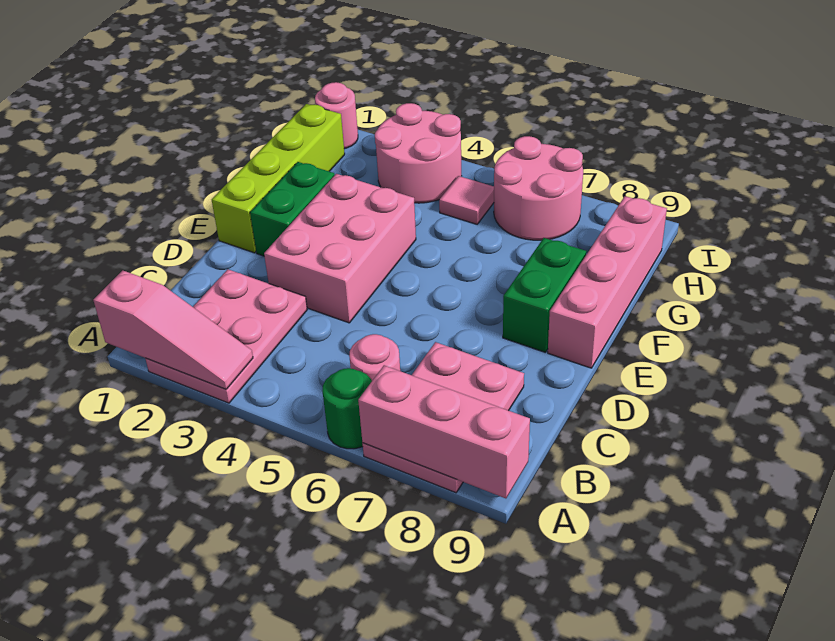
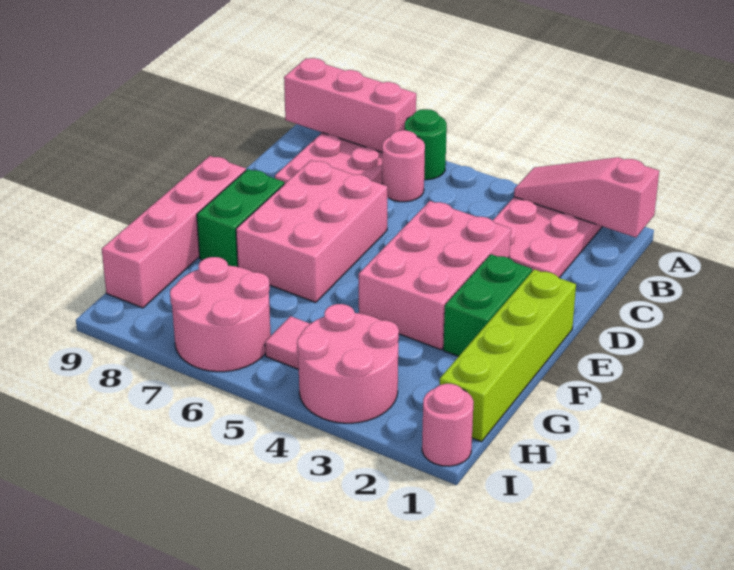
none -> pink 2x3 brick [236,160,387,302]

